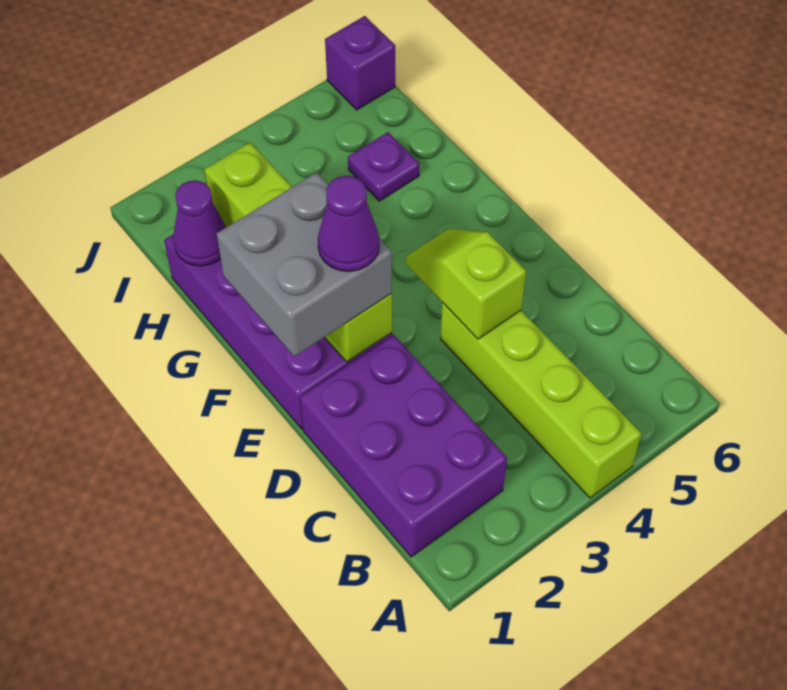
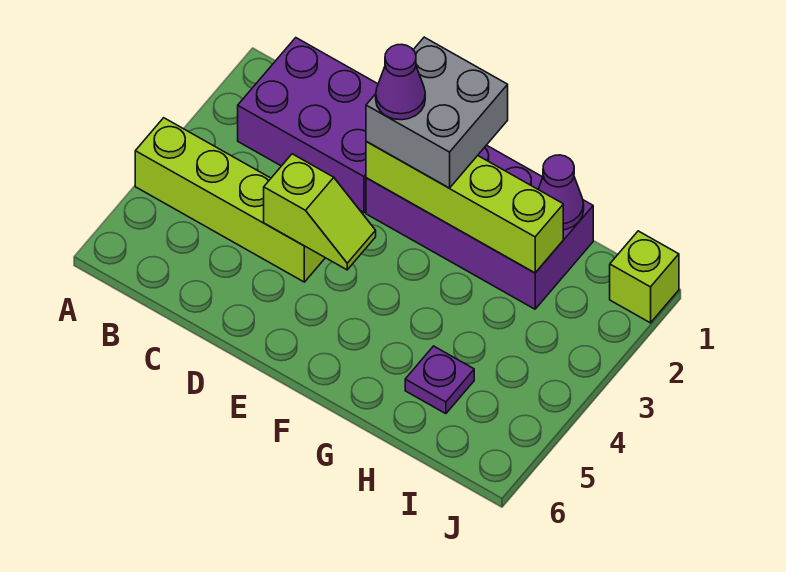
none -> lime 1x1 brick [610,231,679,323]
purple 1x1 brick [325,16,395,110] -> none

